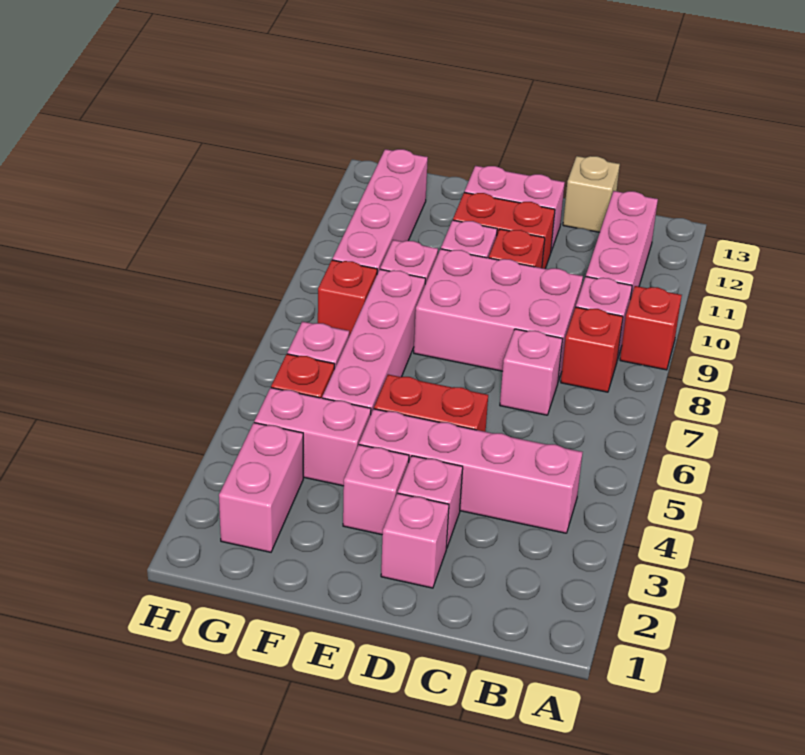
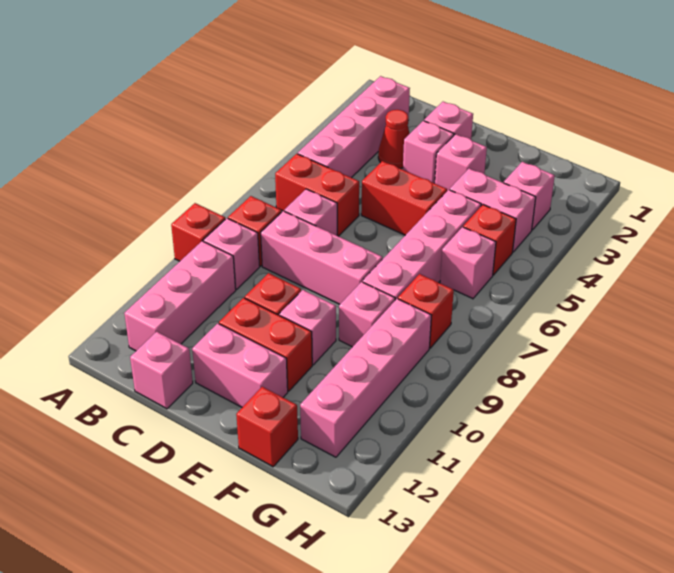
pink 1x4 brick [359,409,583,533] -> pink 1x4 brick turned to [298,76,410,178]
none -> red 1x2 brick [275,154,359,236]
none -> red 1x1 cone [378,110,410,168]
pink 2x3 brick [414,249,583,381] -> pink 1x3 brick [261,211,383,304]
tan 1x1 brick [563,156,620,232] -> pink 1x1 brick [130,332,193,409]
none -> red 1x1 brick [236,387,298,467]
pink 1x2 brick [219,423,303,552] -> pink 1x1 brick [504,162,555,230]

